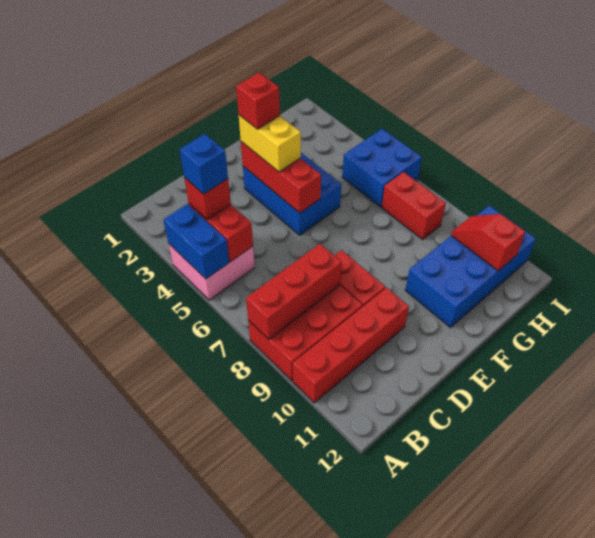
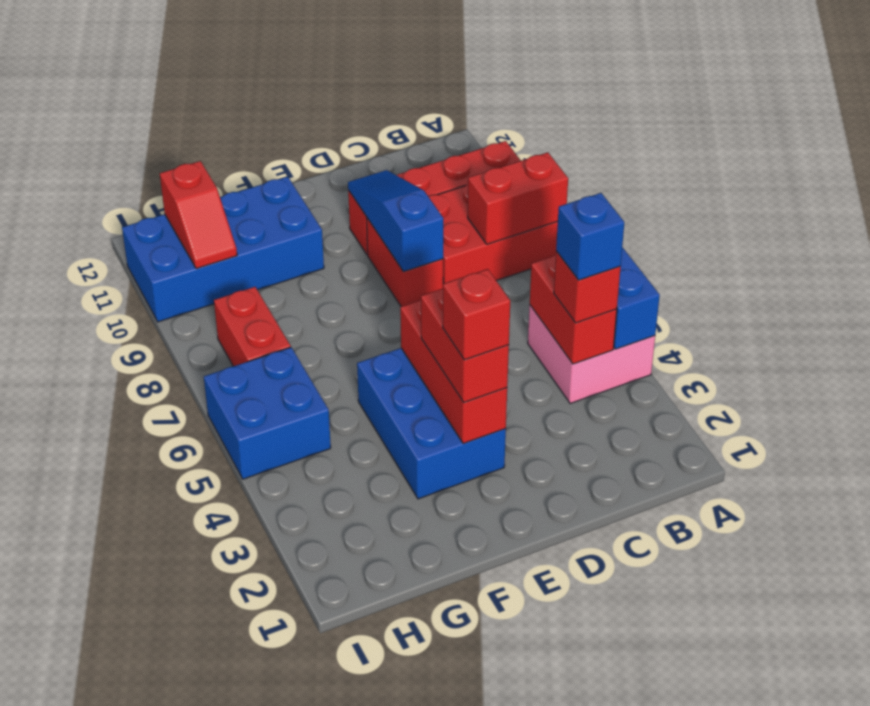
red 1x3 brick [246,244,342,339] -> red 1x2 brick [468,152,568,244]
none -> blue 1x3 slope [348,170,443,272]
yellow 1x2 brick [239,115,301,172] -> red 1x2 brick [421,289,509,403]

